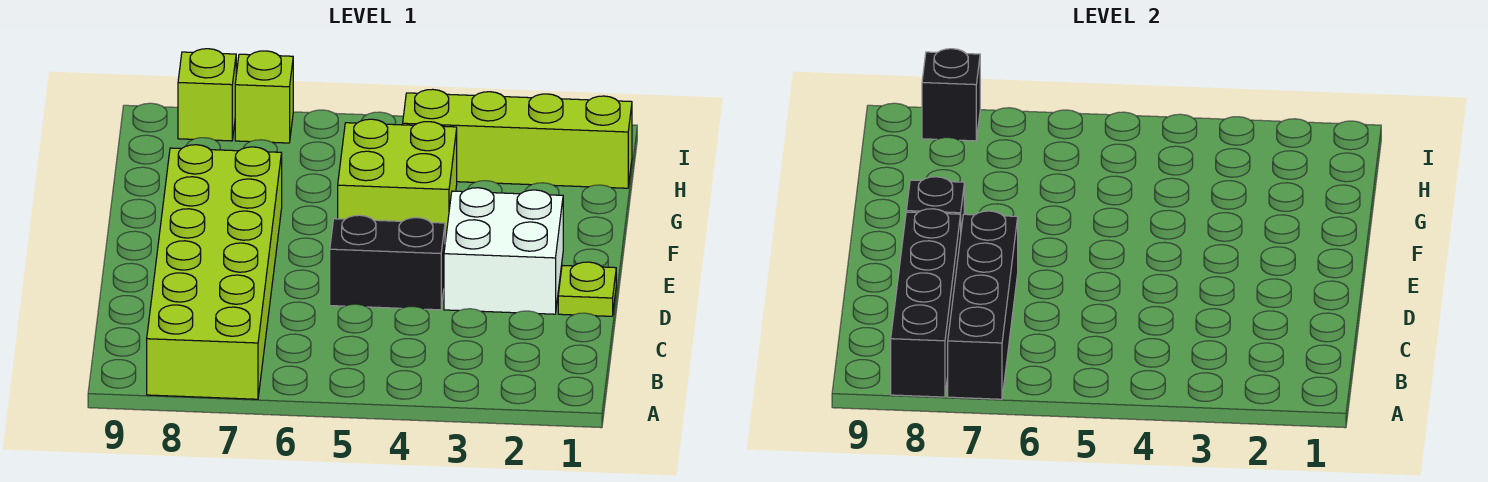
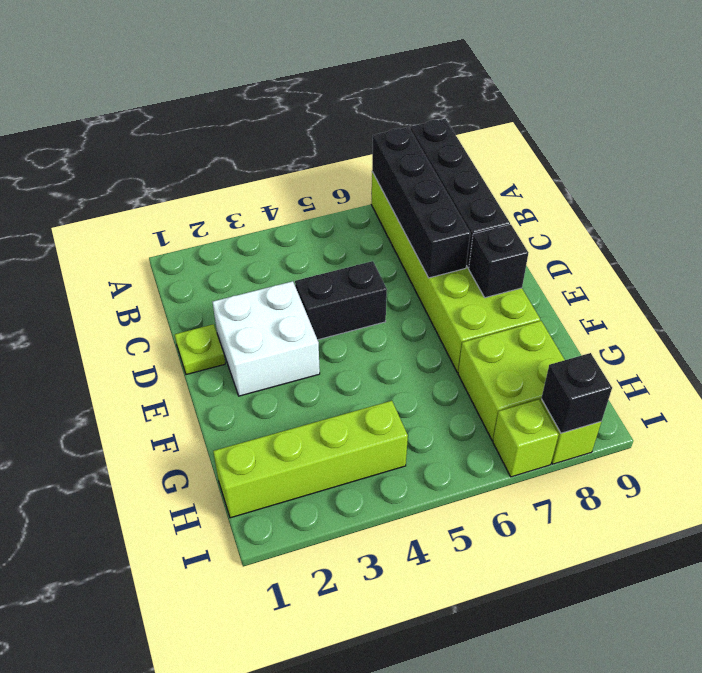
lime 2x2 brick [338,119,457,242] -> lime 2x2 brick moved to [458,321,565,440]

